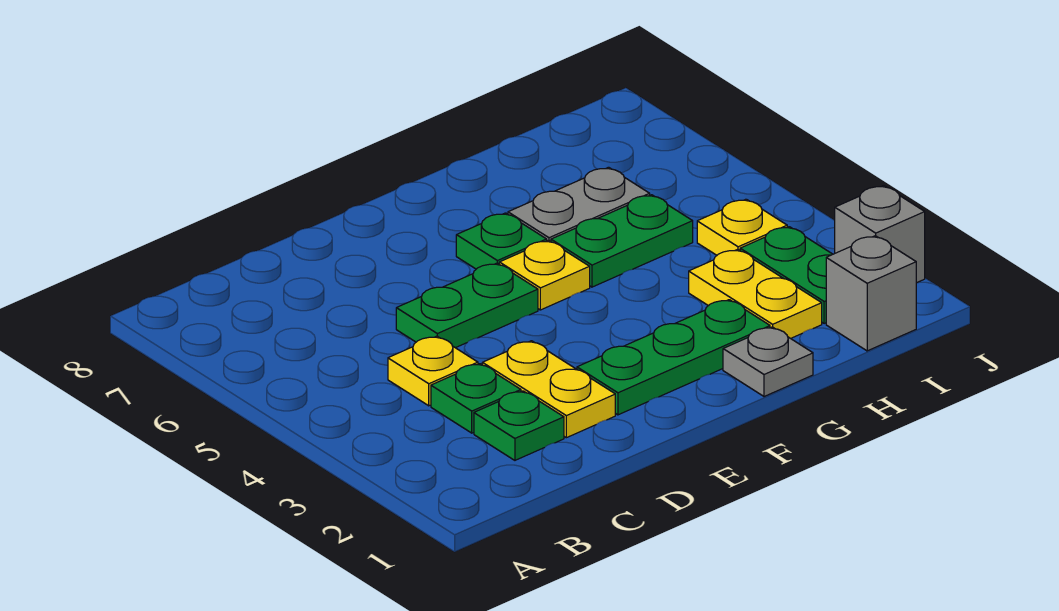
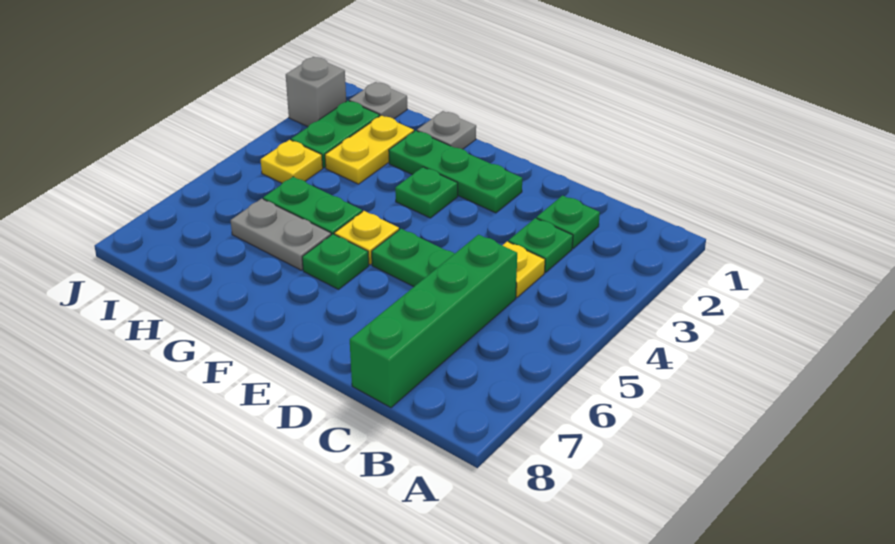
none -> green 1x4 brick [350,235,517,408]
yellow 1x2 plate [482,341,615,438] -> none
none -> green 1x1 plate [395,167,458,218]
grey 1x1 brick [826,236,916,351] -> grey 1x1 plate [349,82,407,119]

